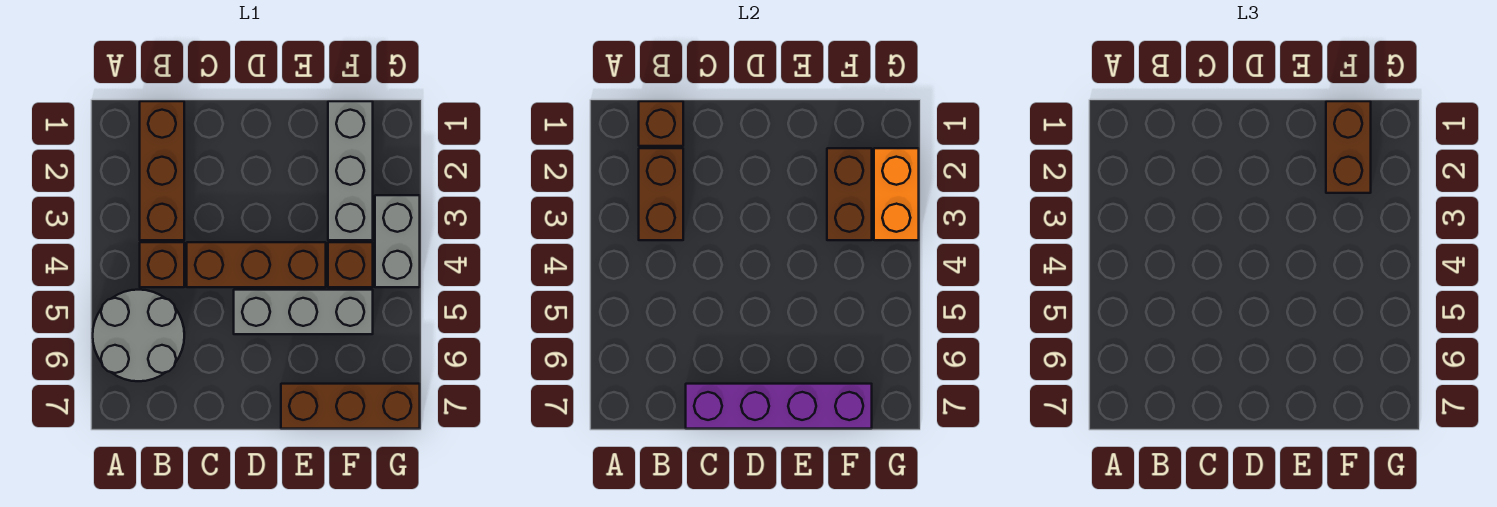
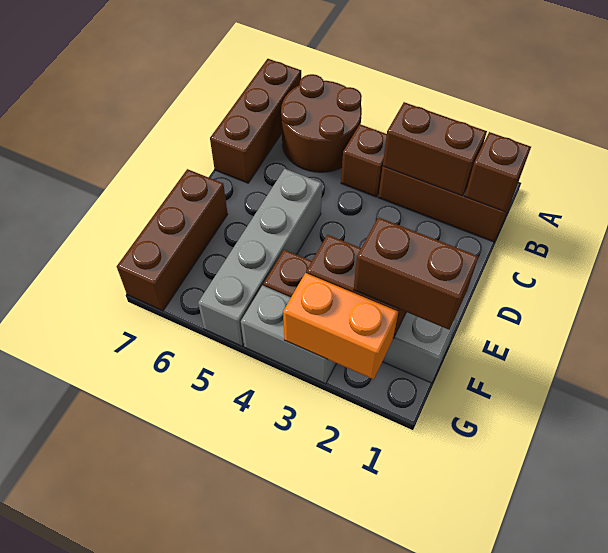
grey 2x2 round brick [93,290,184,381] -> brown 2x2 round brick [281,74,362,172]
brown 1x3 brick [187,242,326,287] -> brown 1x3 brick moved to [210,59,301,183]
purple 1x4 brick [686,384,872,429] -> none
grey 1x3 brick [234,290,373,334] -> grey 1x4 brick [198,169,322,346]

